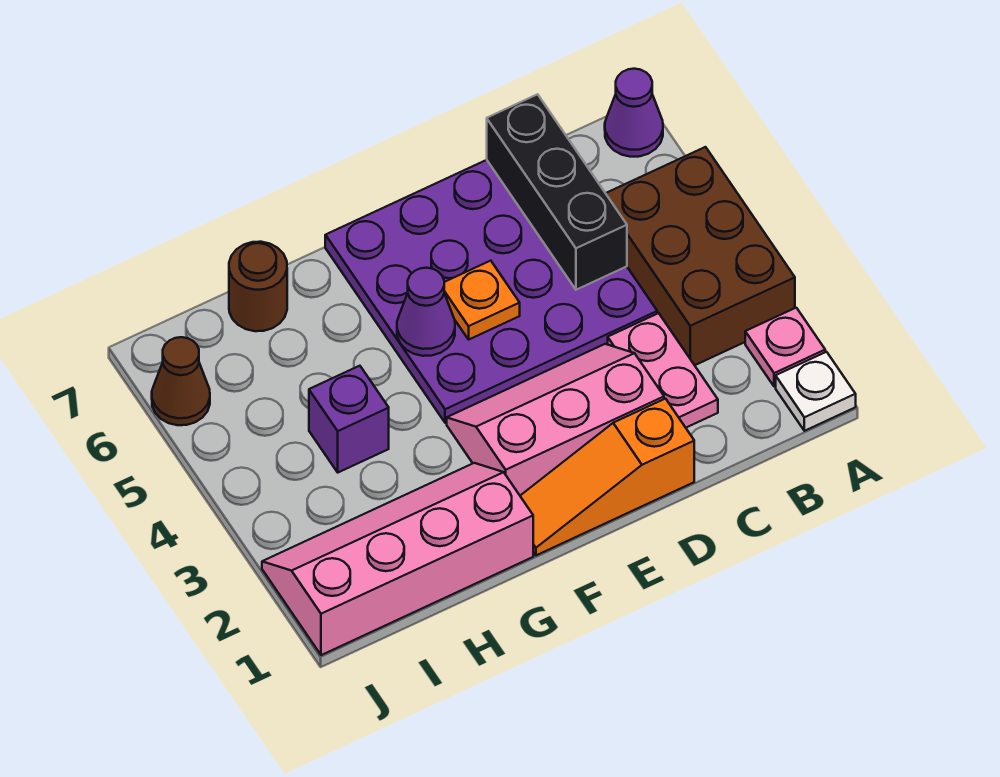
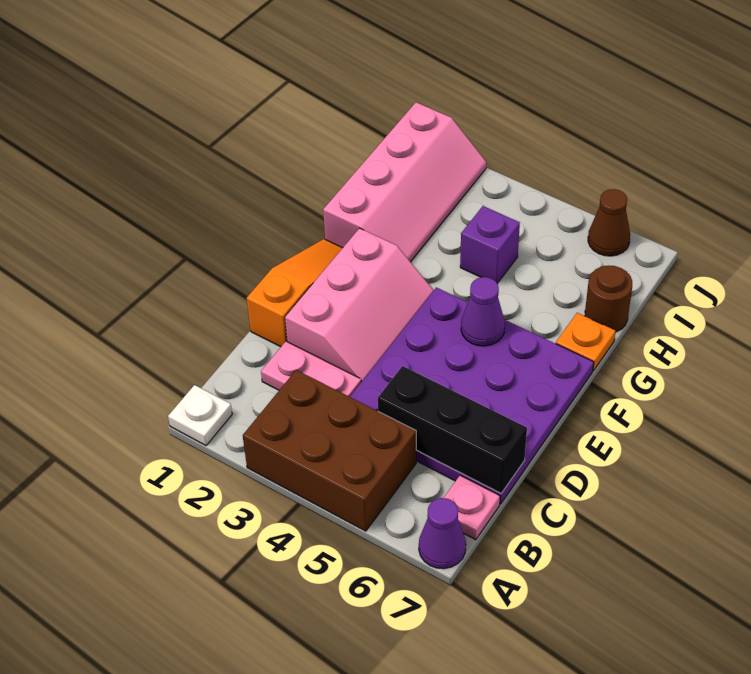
pink 1x1 plate [745,308,825,387] -> pink 1x1 plate moved to [444,475,500,540]
orange 1x1 plate [444,261,520,339] -> orange 1x1 plate moved to [556,313,616,371]

